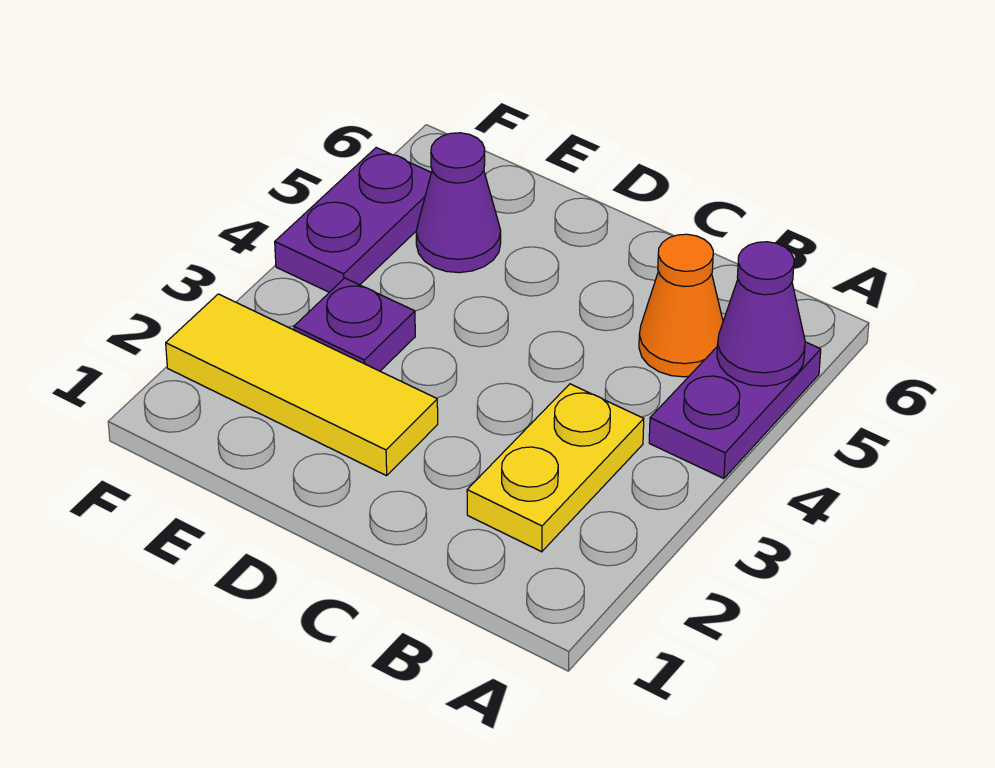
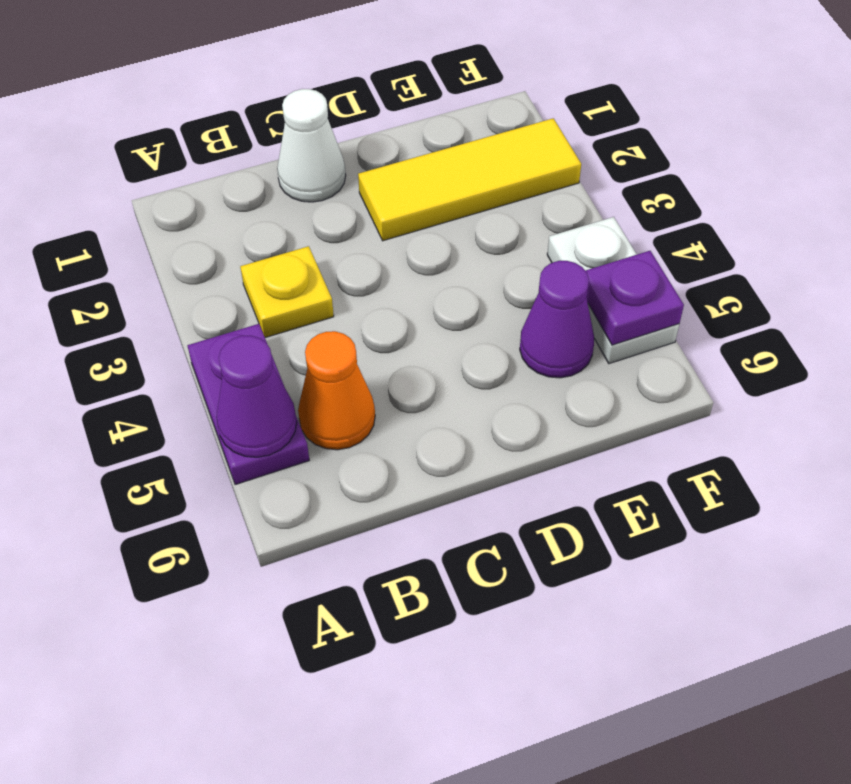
yellow 1x2 plate [467,384,644,552] -> yellow 1x1 plate [240,246,334,338]
none -> white 1x1 cone [277,89,346,202]
purple 1x1 plate [294,278,415,371] -> purple 1x1 plate moved to [585,251,684,345]
purple 1x2 plate [275,148,431,292] -> white 1x2 plate [547,217,679,364]

